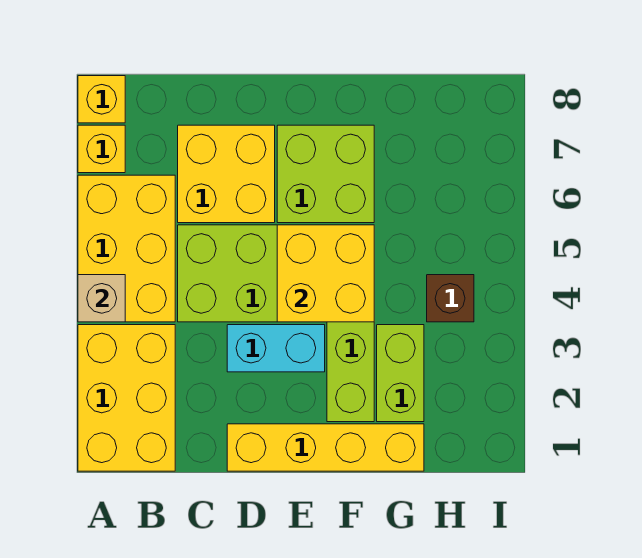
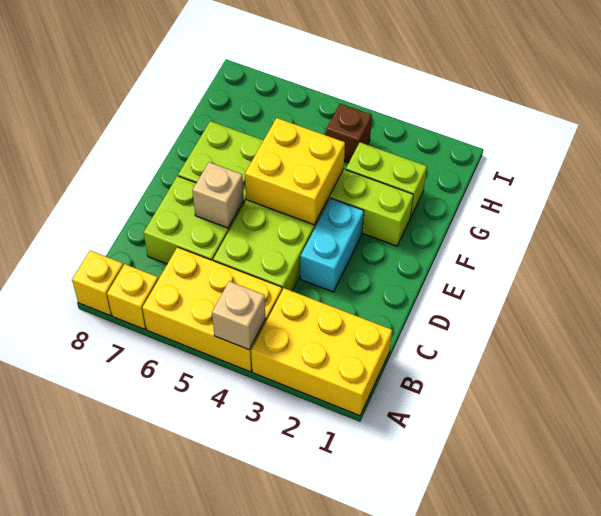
yellow 2x2 brick [178,125,275,223] -> lime 2x2 brick [144,176,244,264]
yellow 1x4 brick [227,424,424,471] -> none
none -> tan 1x1 brick [192,162,244,228]

